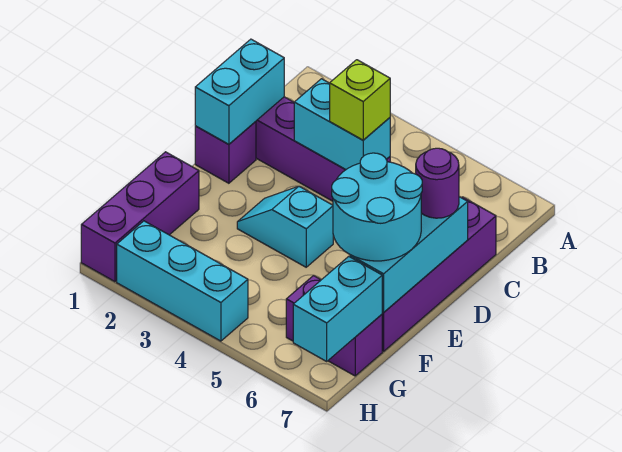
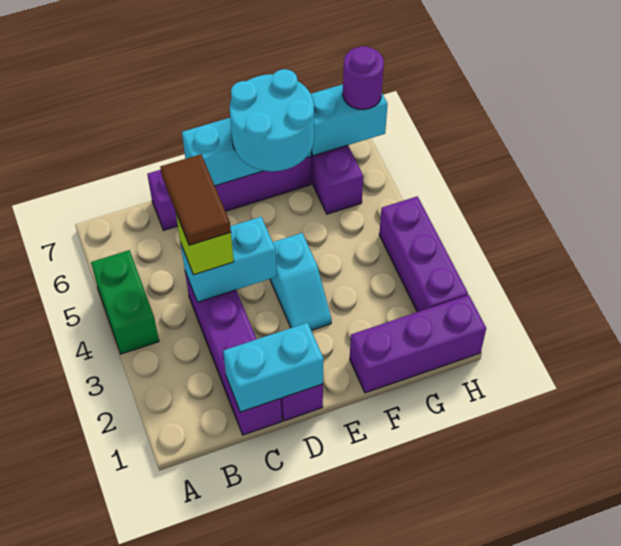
none -> green 1x2 brick [91,250,159,354]
cyan 1x2 brick [294,79,390,169] -> cyan 1x2 brick turned to [181,217,277,302]
none -> brown 1x2 tile [160,154,231,245]
purple 1x1 round brick [416,148,459,218] -> purple 1x1 round brick moved to [343,46,384,110]
cyan 1x3 brick [117,221,248,341] -> purple 1x3 brick [379,196,468,312]

